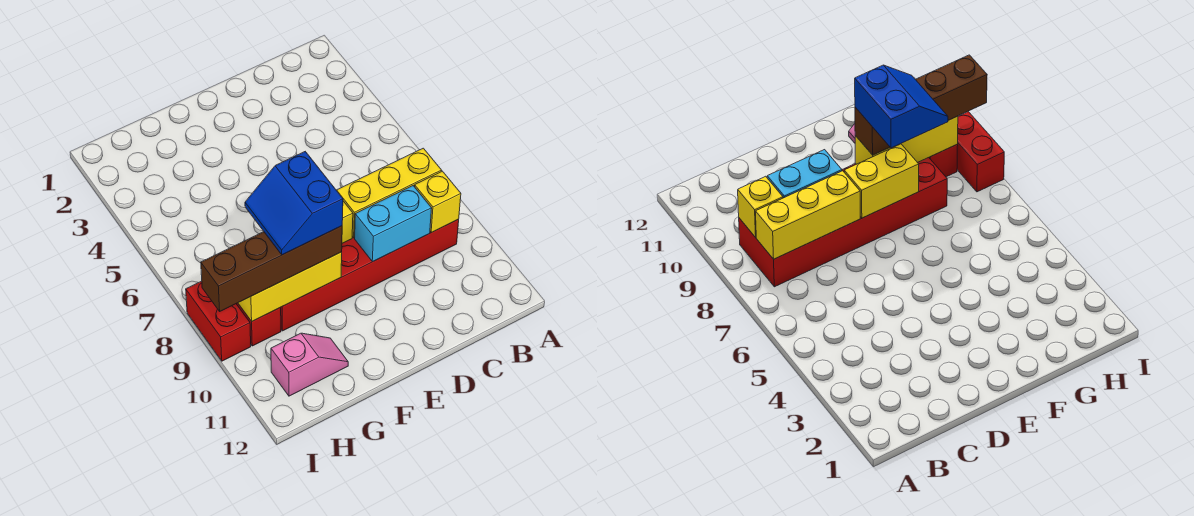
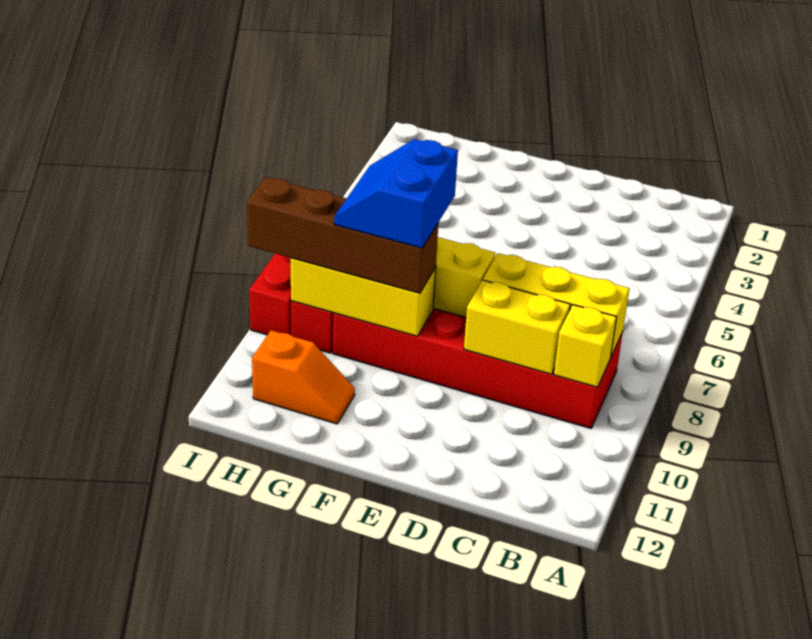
cyan 1x2 brick [355,186,432,262] -> yellow 1x2 brick [464,280,570,374]
pink 1x2 slope [271,333,348,396] -> orange 1x2 slope [252,330,355,424]

